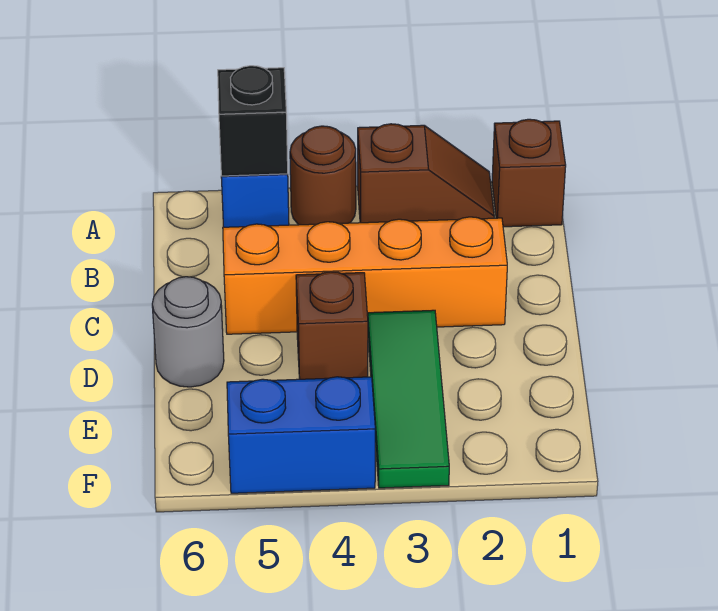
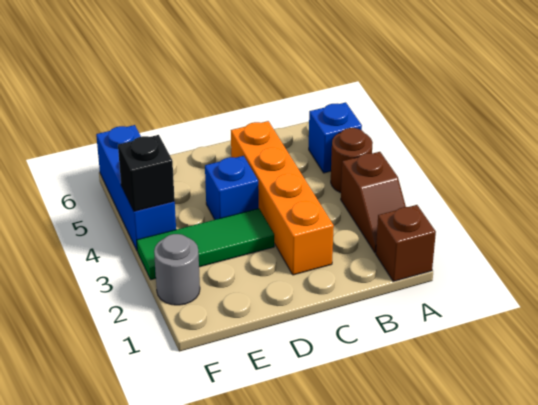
black 1x1 brick [218,66,288,176] -> black 1x1 brick moved to [118,135,175,211]
brown 1x1 brick [296,272,368,379] -> blue 1x1 brick [205,156,259,220]
grey 1x1 round brick [152,277,224,387] -> grey 1x1 round brick moved to [154,234,200,305]
blue 1x2 brick [227,377,375,493] -> blue 1x3 brick [96,125,176,250]

